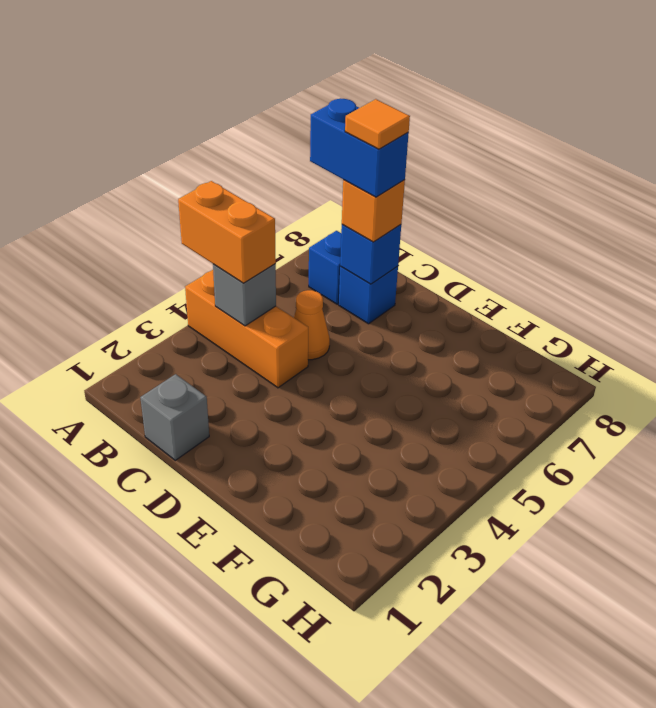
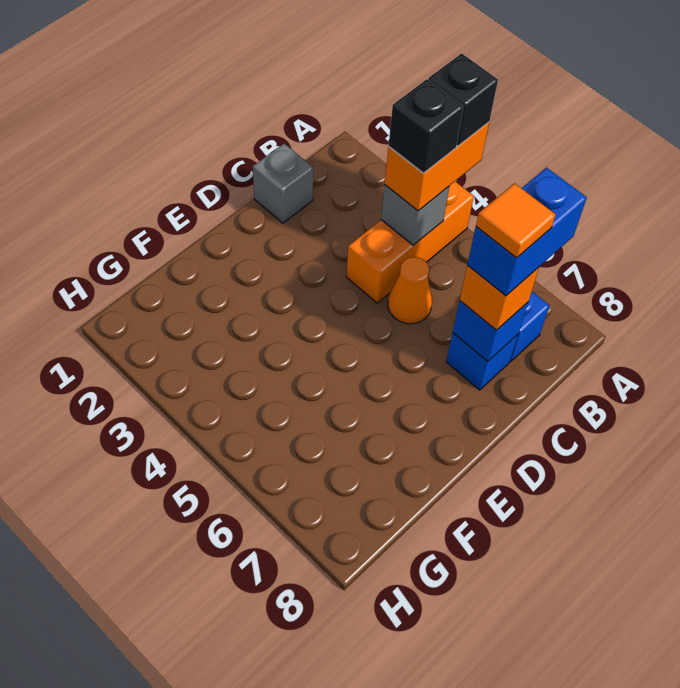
none -> black 1x1 brick [428,53,498,146]
none -> black 1x1 brick [389,79,463,173]

